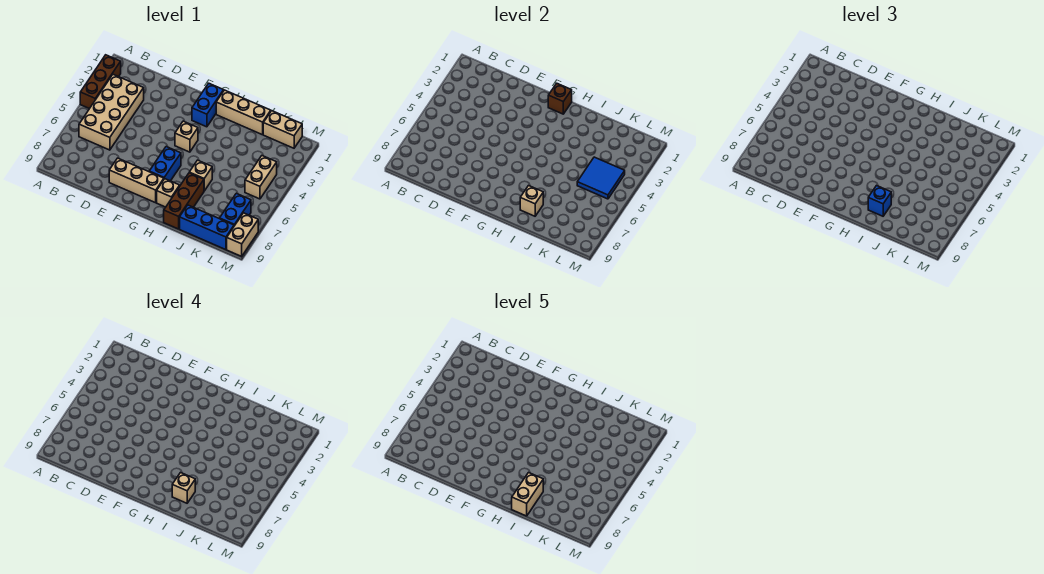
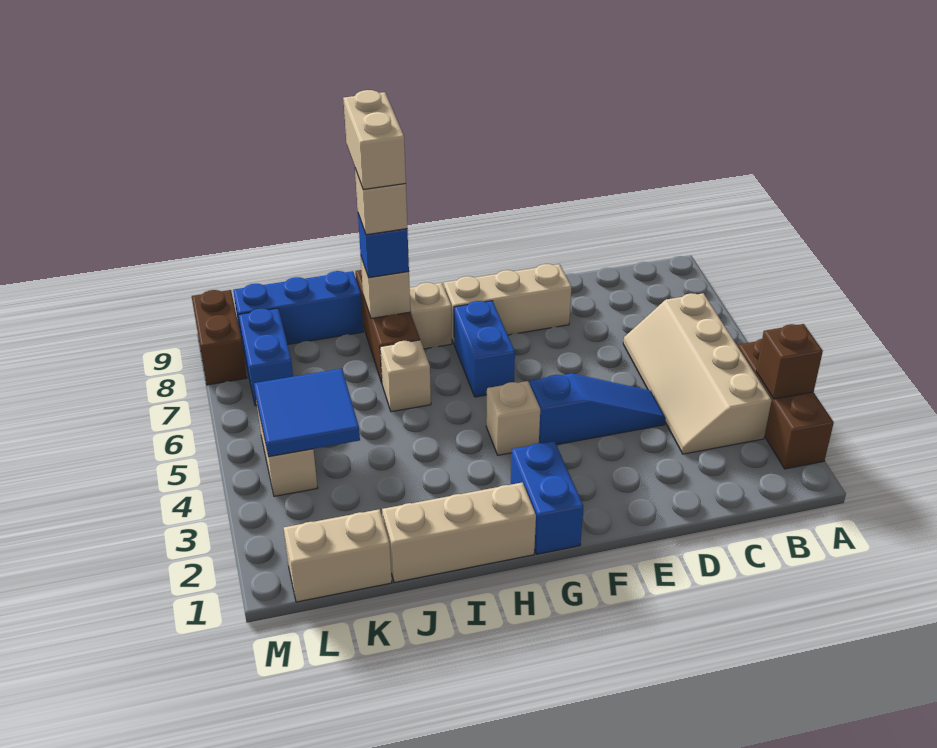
tan 2x4 brick [79,75,144,150] -> tan 2x4 slope [623,293,772,454]
none -> blue 1x3 slope [530,373,665,445]
brown 1x1 brick [548,83,572,114] -> brown 1x1 brick moved to [756,324,823,399]
tan 1x2 brick [227,213,258,257] -> brown 1x2 brick [192,290,247,385]

